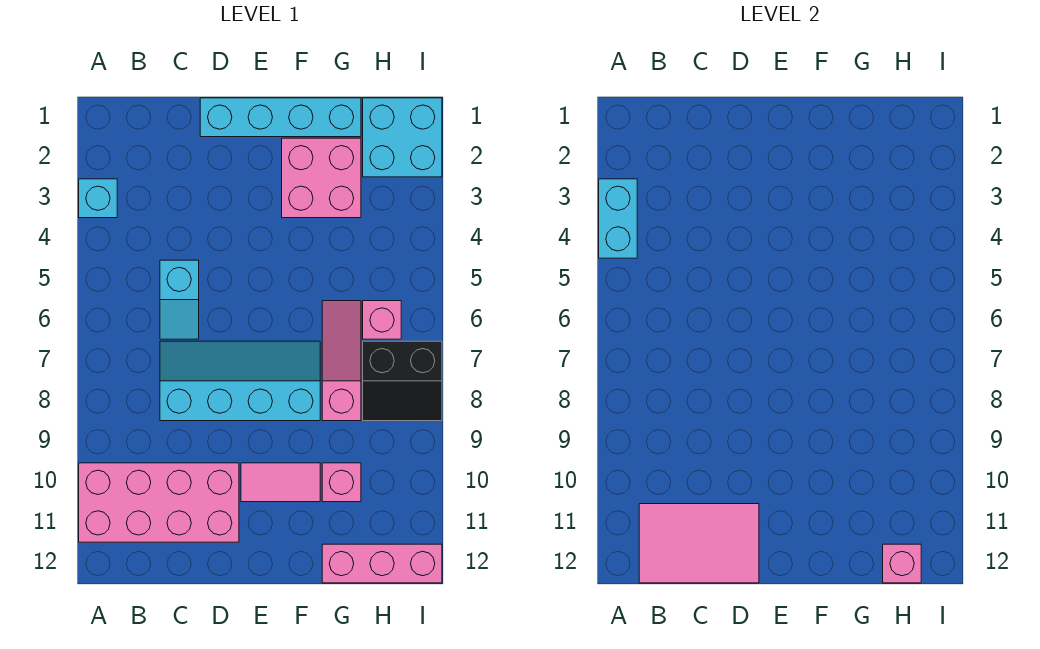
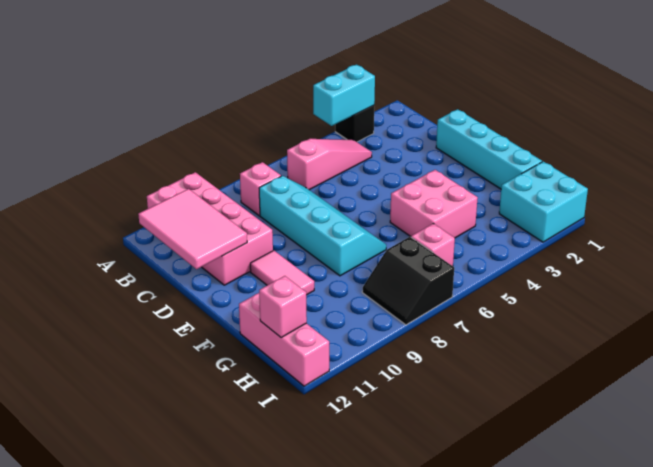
cyan 1x1 brick [79,179,117,218] -> black 1x1 brick [335,106,374,142]
cyan 1x2 slope [160,260,199,339] -> none
pink 2x2 brick [282,138,361,218] -> pink 2x2 brick moved to [390,170,478,238]
pink 1x3 slope [322,301,361,421] -> pink 1x3 slope moved to [287,139,372,190]
pink 1x1 brick [322,463,361,502] -> pink 1x1 brick moved to [240,162,281,216]

